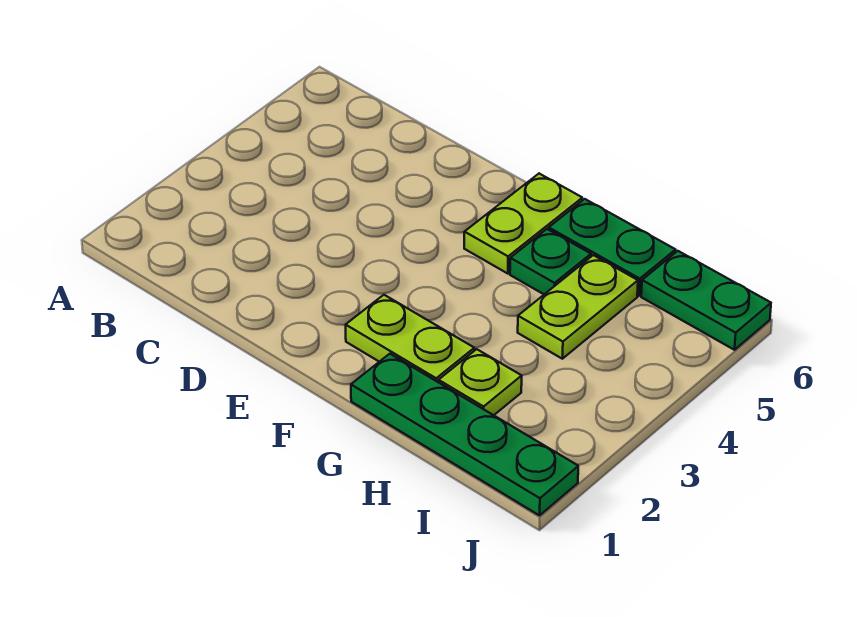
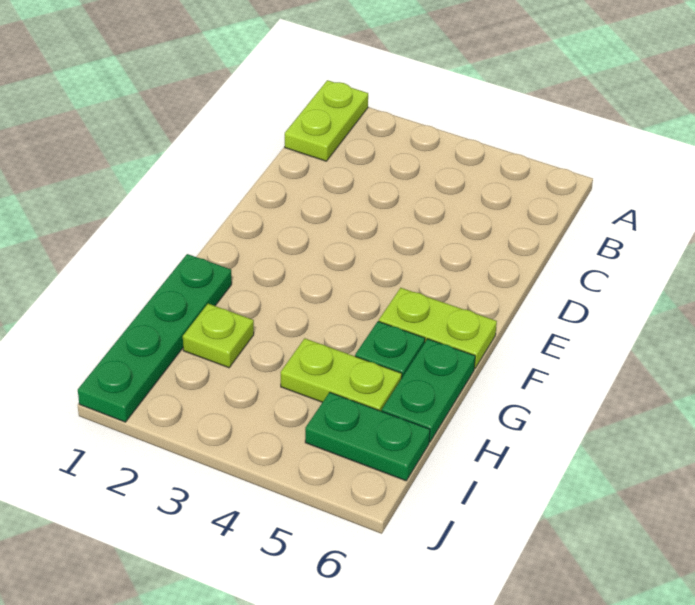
lime 1x2 plate [346,295,474,382] -> lime 1x2 plate moved to [285,80,368,161]
green 1x2 plate [641,251,771,350] -> green 1x2 plate turned to [305,392,430,481]

